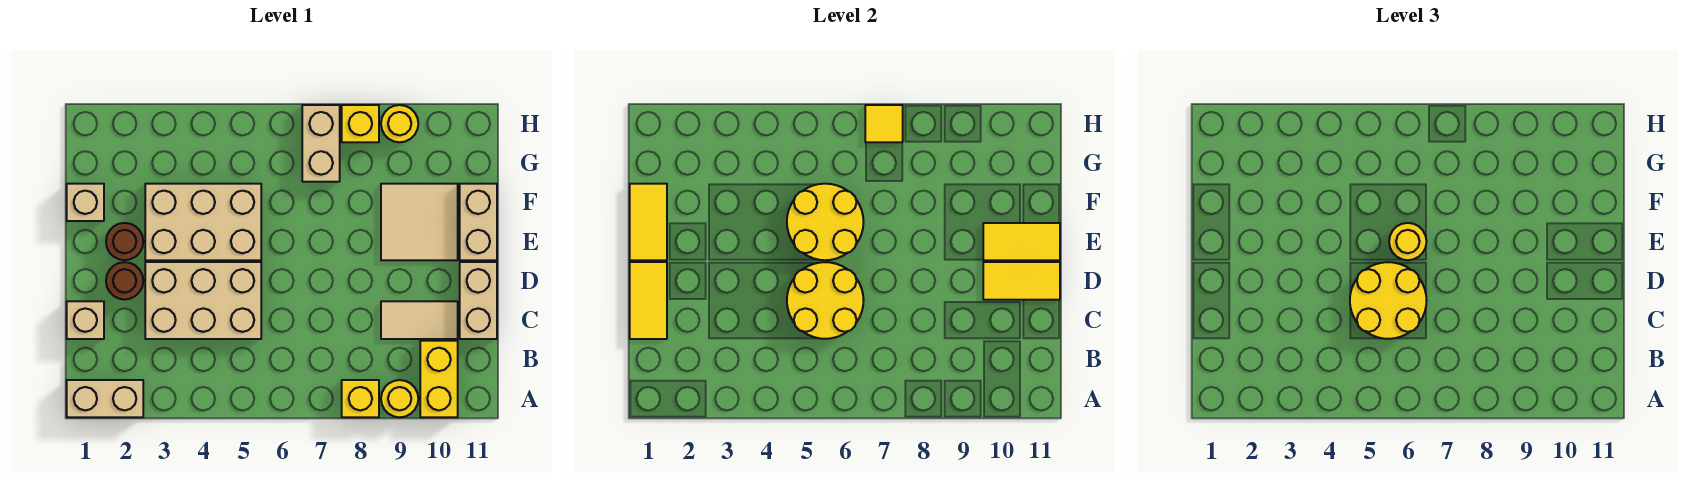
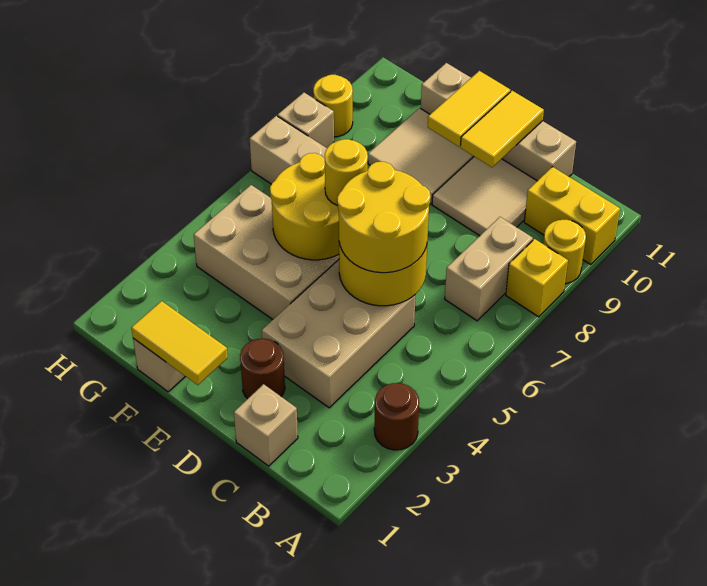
tan 1x2 brick [67,380,143,417] -> tan 1x2 brick moved to [445,217,533,321]
yellow 1x2 tile [630,262,667,339] -> none
tan 1x2 tile [381,301,458,339] -> tan 2x2 tile [432,157,537,236]
brown 1x1 round brick [106,223,143,260] -> brown 1x1 round brick moved to [374,383,419,450]
tan 2x3 brick [145,184,261,260] -> tan 2x3 brick turned to [194,185,339,319]
yellow 1x1 tile [865,105,903,142] -> none
yellow 1x1 brick [342,105,379,142] -> tan 1x1 brick [278,93,334,148]

